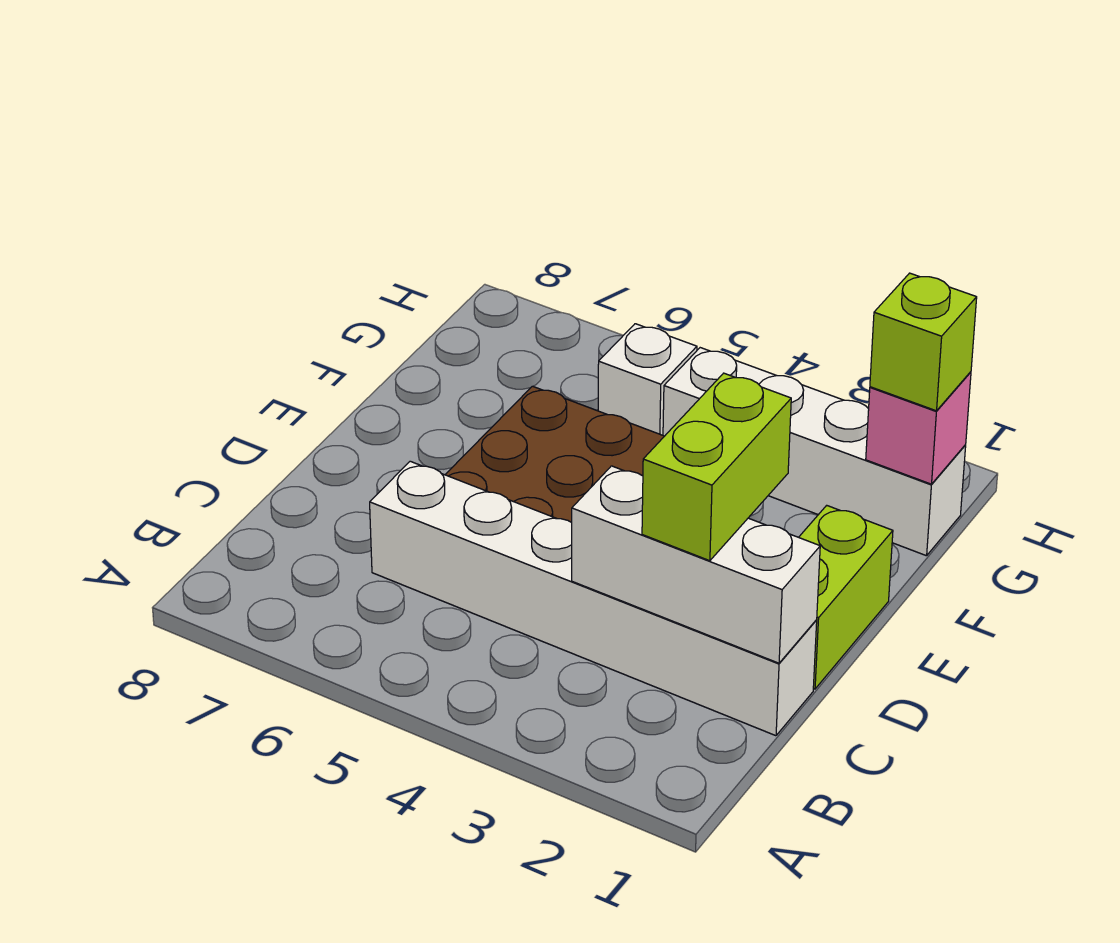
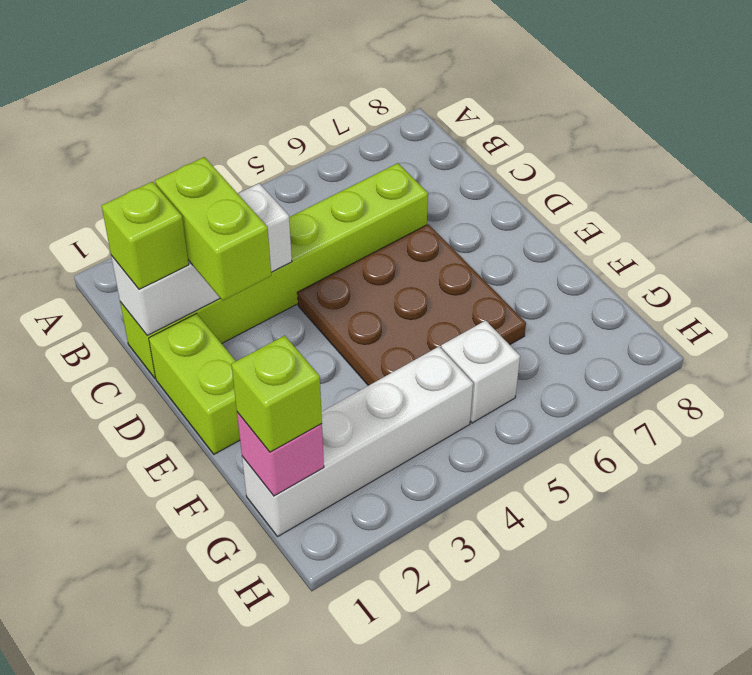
white 1x6 brick [370,461,817,736] -> lime 1x6 brick [120,163,428,378]
none -> lime 1x1 brick [102,182,189,289]

